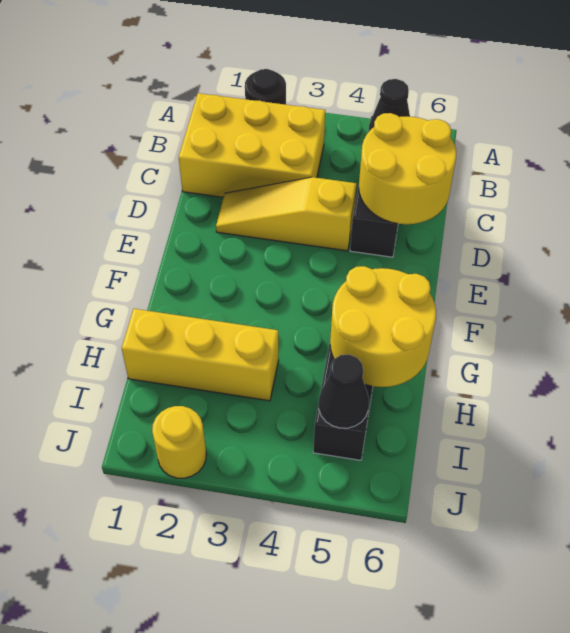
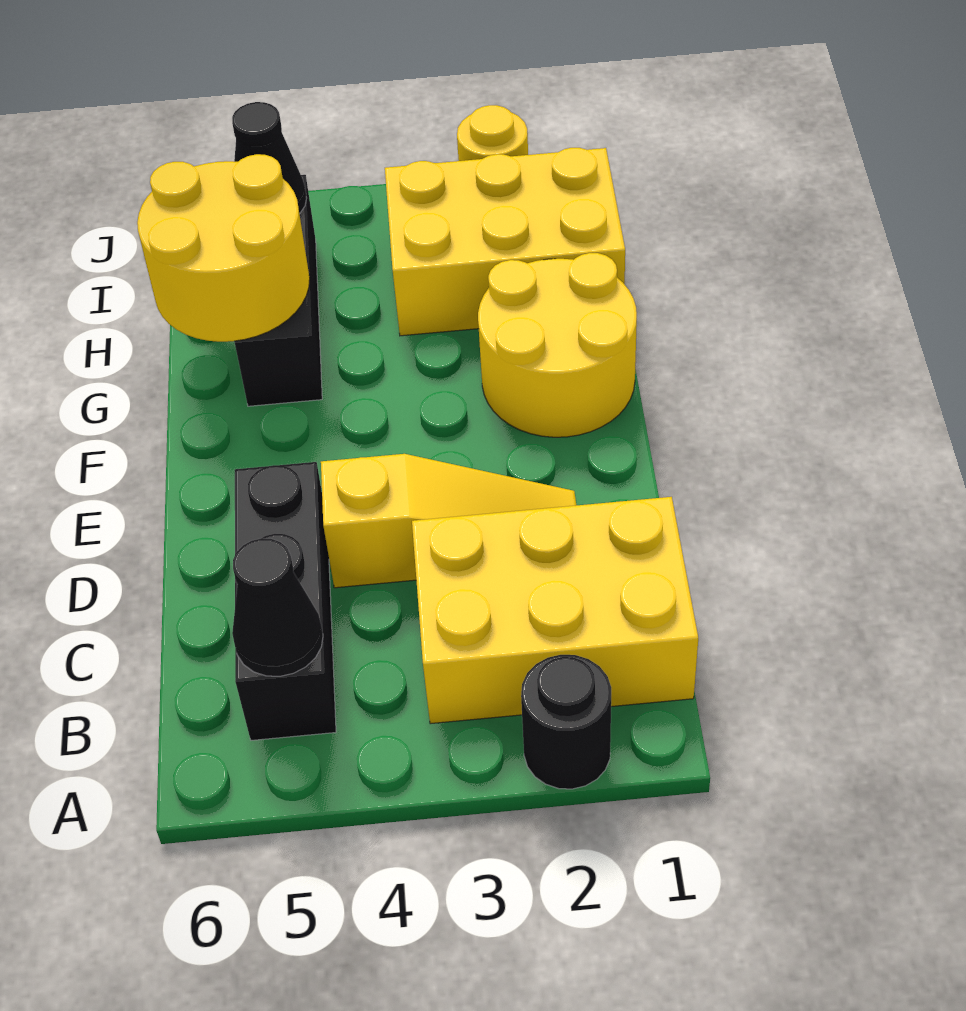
yellow 2x2 round brick [359,113,456,224] -> yellow 2x2 round brick moved to [478,253,637,437]
yellow 1x3 brick [122,309,279,401] -> yellow 2x3 brick [385,148,625,336]

